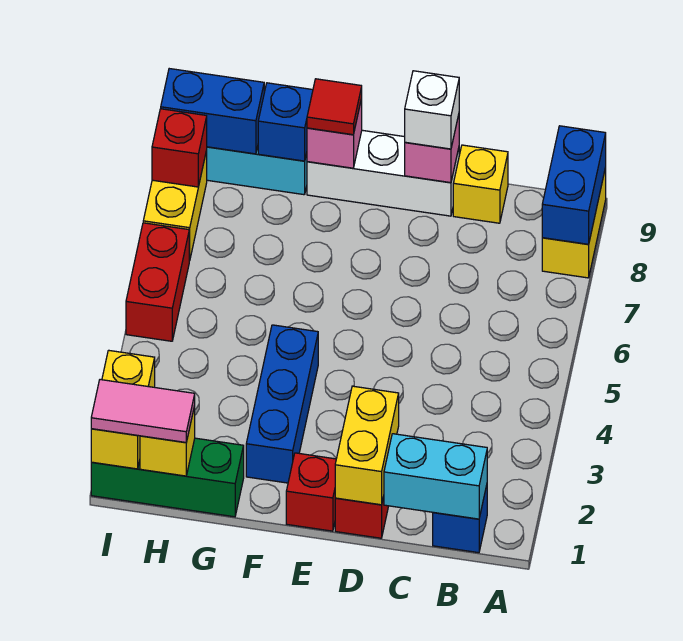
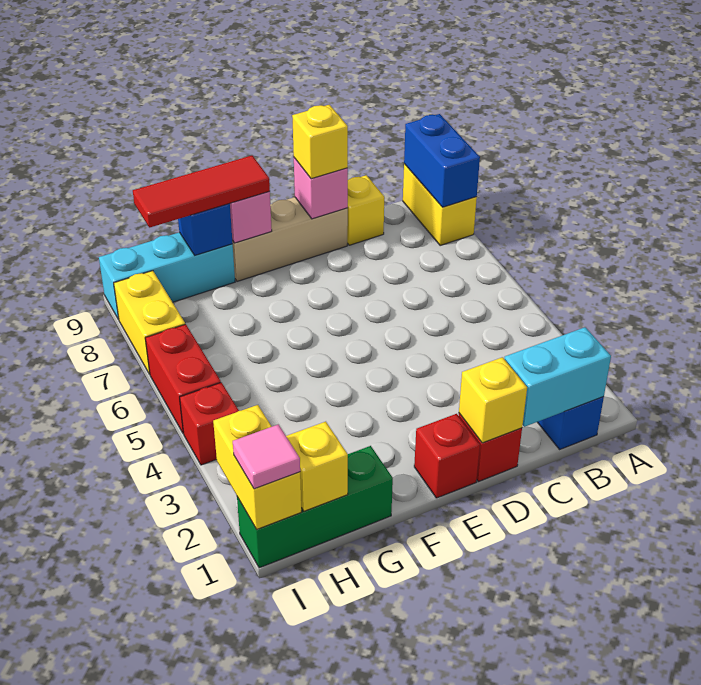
yellow 1x2 brick [335,386,399,505] -> yellow 1x1 brick [459,357,527,443]
white 1x3 brick [307,130,459,216] -> tan 1x3 brick [232,197,348,281]
white 1x1 brick [405,71,459,149] -> yellow 1x1 brick [292,105,348,179]
blue 1x3 brick [246,325,318,483] -> none
red 1x1 tile [307,79,362,135] -> red 1x3 tile [133,156,270,228]
pink 1x2 tile [91,380,195,442] -> pink 1x1 tile [233,424,300,489]
blue 1x2 brick [161,69,264,154] -> none
red 1x1 brick [152,109,207,187] -> red 1x1 brick moved to [180,383,239,465]

